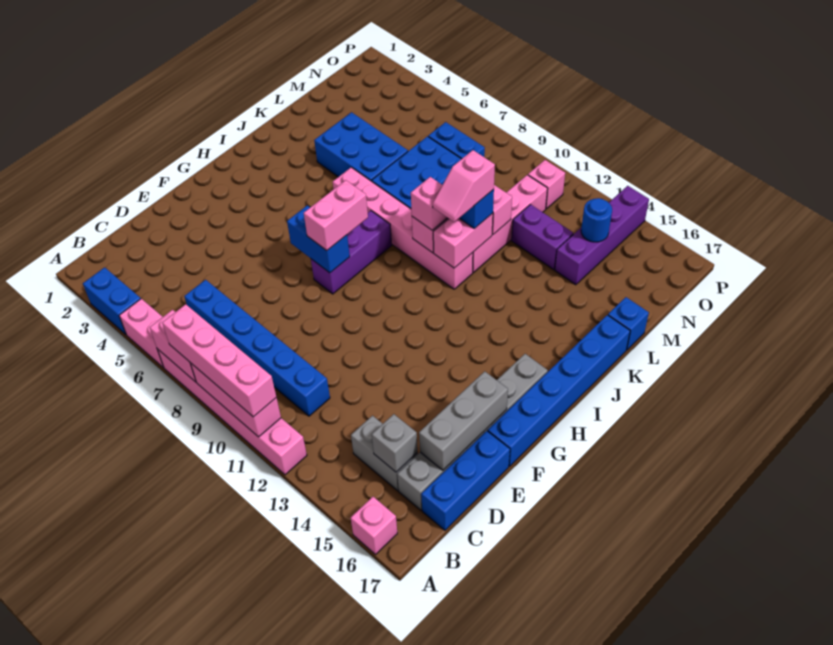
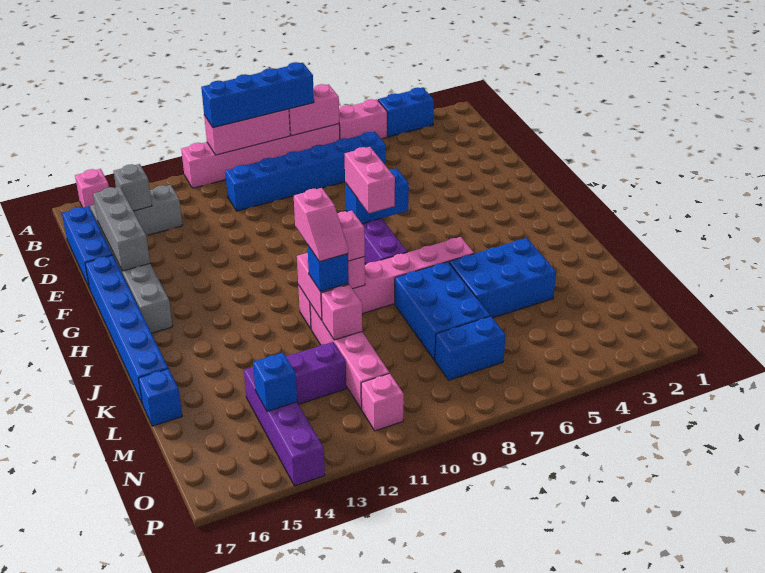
pink 1x4 brick [162,304,276,417] -> blue 1x4 brick [201,62,314,128]
pink 1x2 slope [433,150,495,222] -> pink 1x2 slope turned to [294,188,348,262]
blue 1x1 round brick [581,198,612,242] -> blue 1x1 brick [253,353,297,411]

